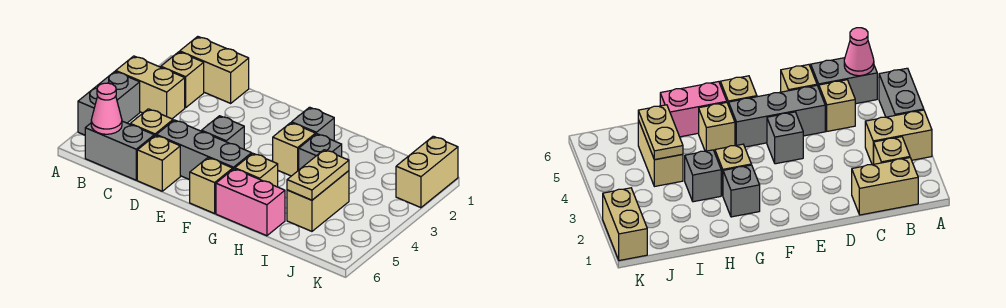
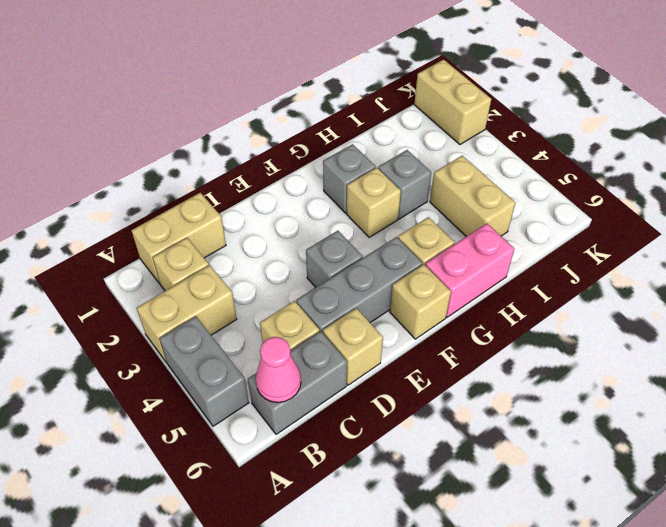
tan 1x2 plate [287,150,349,200] -> none

